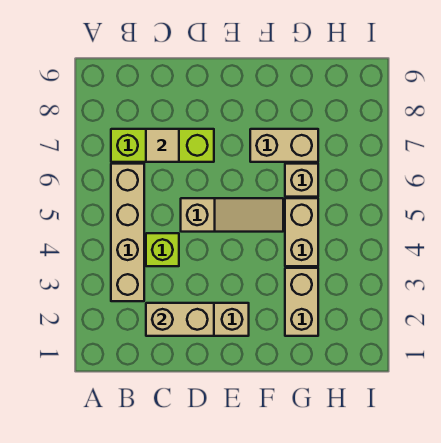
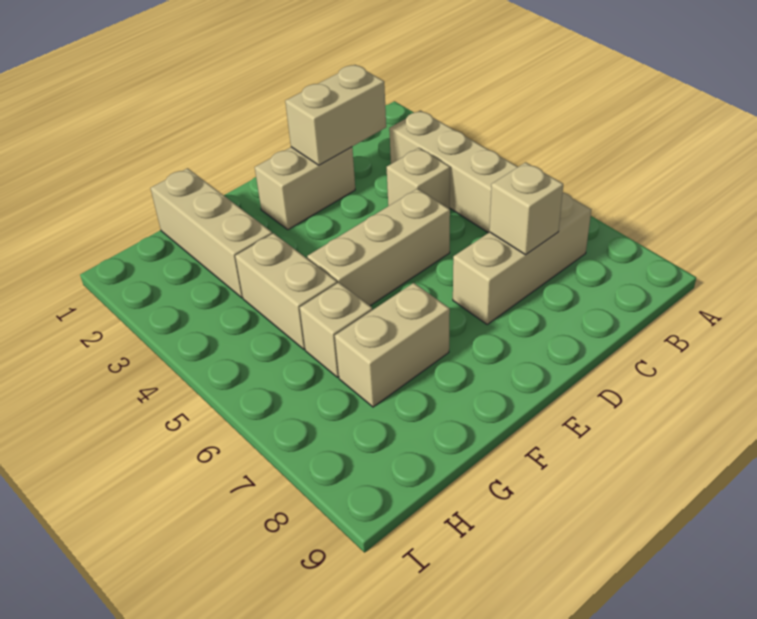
lime 1x3 brick [111,129,214,162] -> tan 1x3 brick [453,192,591,324]
lime 1x1 brick [146,233,179,266] -> tan 1x1 brick [387,148,450,209]
tan 1x1 tile [146,129,179,162] -> tan 1x1 brick [489,162,563,255]
tan 1x3 slope [181,198,283,232] -> tan 1x3 brick [307,189,450,306]
tan 1x2 brick [285,268,318,336] -> tan 1x3 brick [151,168,272,298]

